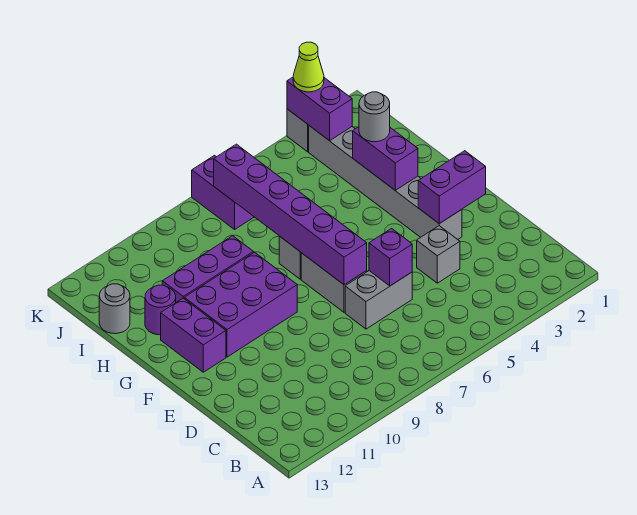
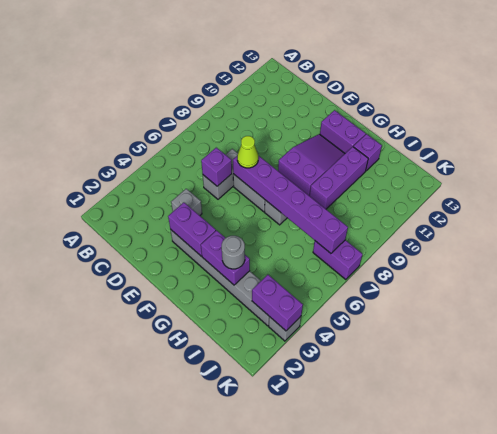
purple 1x2 brick [418,151,486,224] -> purple 1x2 brick turned to [168,203,216,256]
purple 2x3 brick [184,252,297,357] -> purple 2x3 slope [278,134,345,196]
purple 1x1 round brick [145,285,176,335] -> purple 1x1 brick [353,134,382,171]
grey 1x1 round brick [99,284,130,334] -> none
lime 1x1 cone [293,42,324,92] -> lime 1x1 cone moved to [237,136,258,168]

